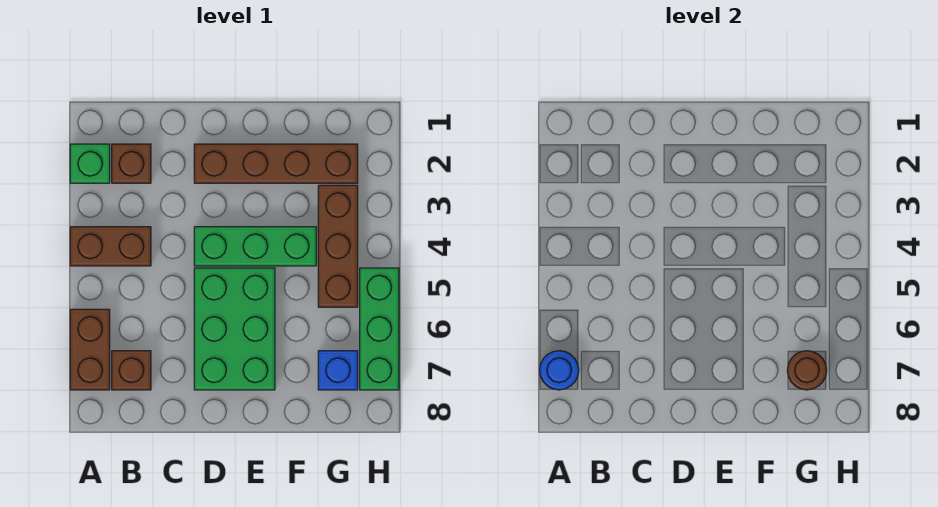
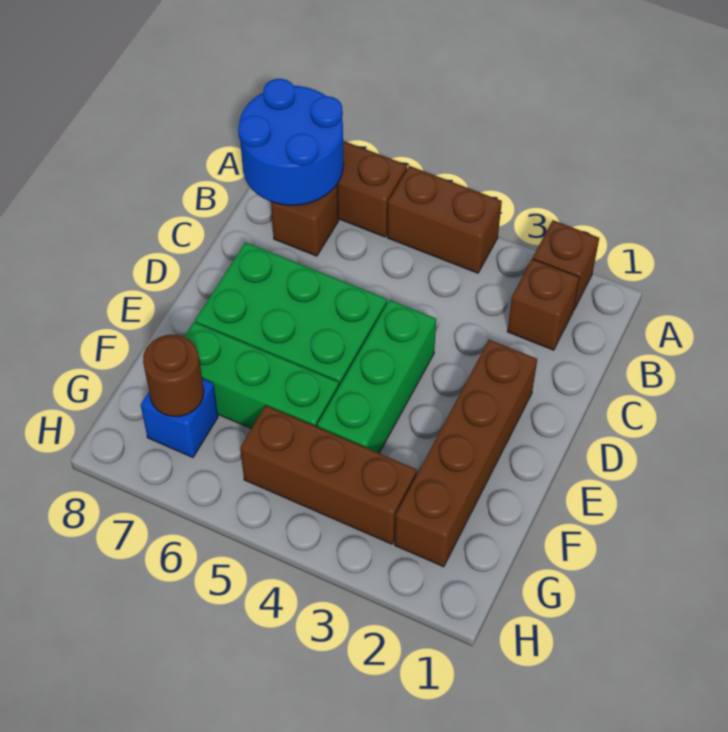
green 1x1 brick [70,144,110,183] -> brown 1x1 brick [533,220,599,311]
brown 1x2 brick [70,227,151,266] -> brown 1x2 brick turned to [387,166,502,273]
blue 1x1 round brick [540,351,579,390] -> blue 2x2 round brick [238,79,344,205]
green 1x3 brick [360,268,399,390] -> green 1x3 brick moved to [184,322,339,429]

